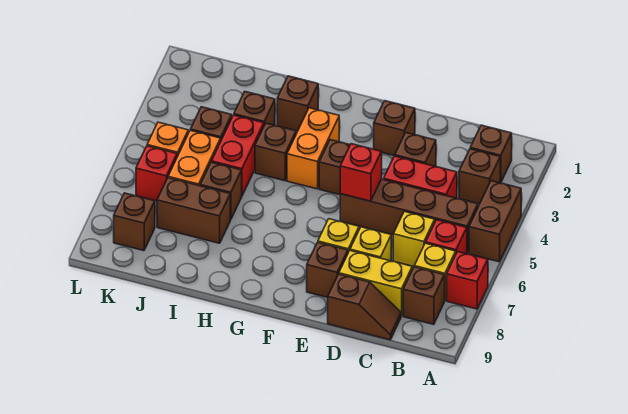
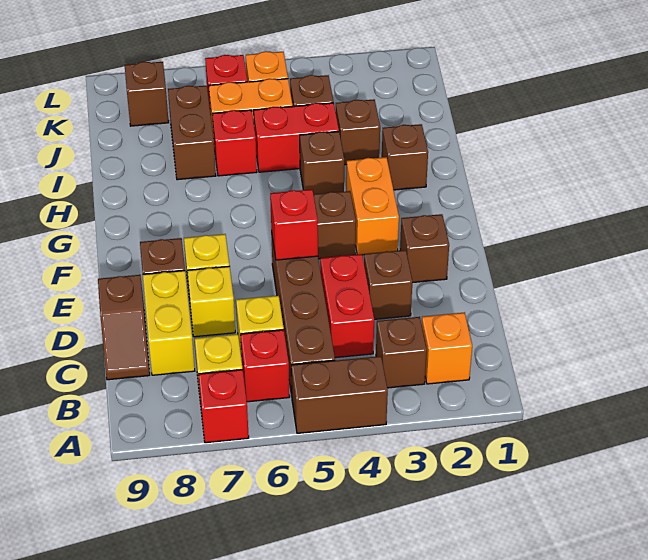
brown 1x1 brick [470,125,512,183] -> orange 1x1 brick [422,312,472,384]
brown 1x1 brick [403,267,445,325] -> none
orange 1x2 brick [287,108,339,189] -> orange 1x2 brick turned to [346,157,399,255]
brown 1x1 brick [200,162,242,220] -> red 1x1 brick [212,110,257,176]

